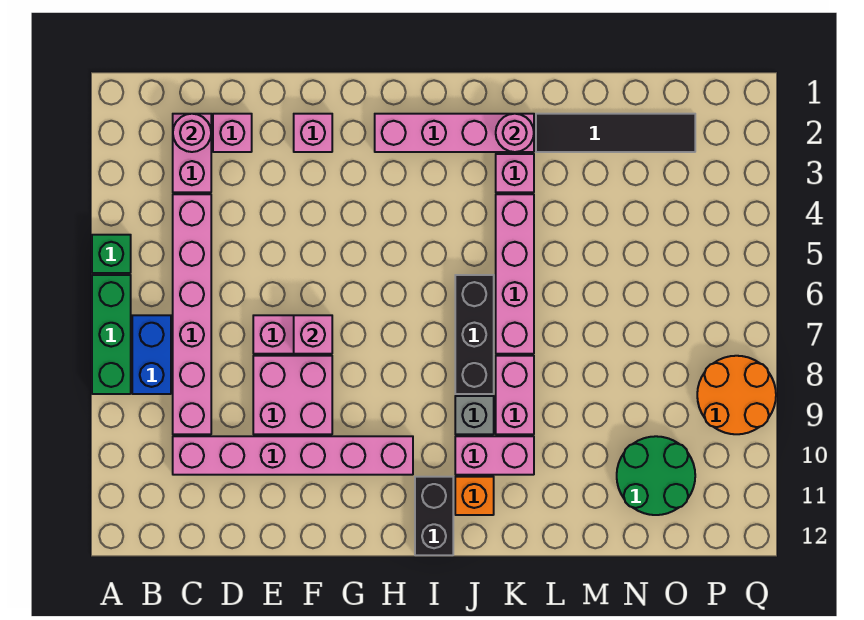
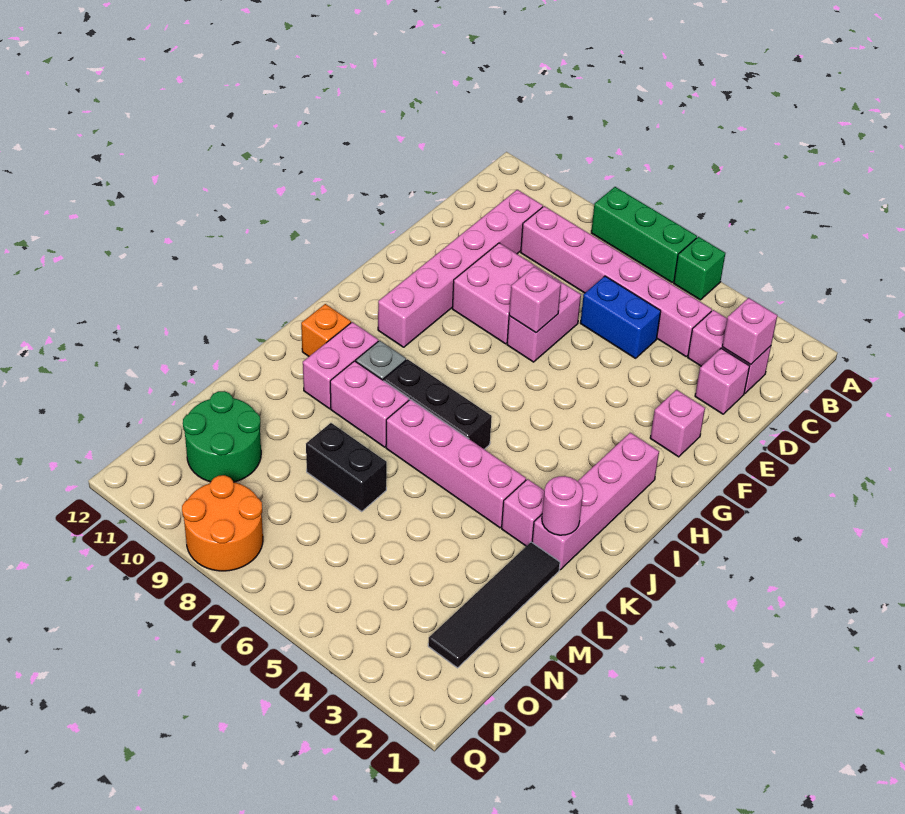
blue 1x2 brick [132,315,171,394] -> blue 1x2 brick moved to [580,276,661,358]
pink 1x1 round brick [173,114,211,152] -> pink 1x1 brick [722,298,777,365]
black 1x2 brick [415,477,453,555] -> black 1x2 brick moved to [306,423,387,511]

